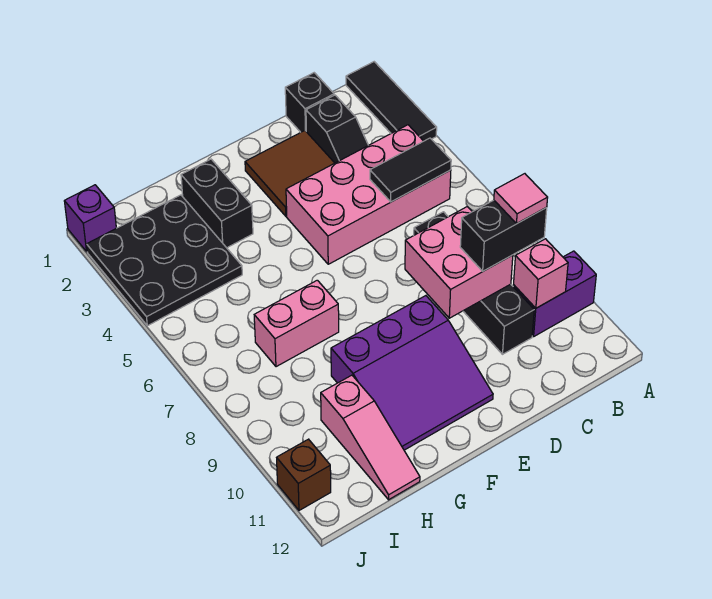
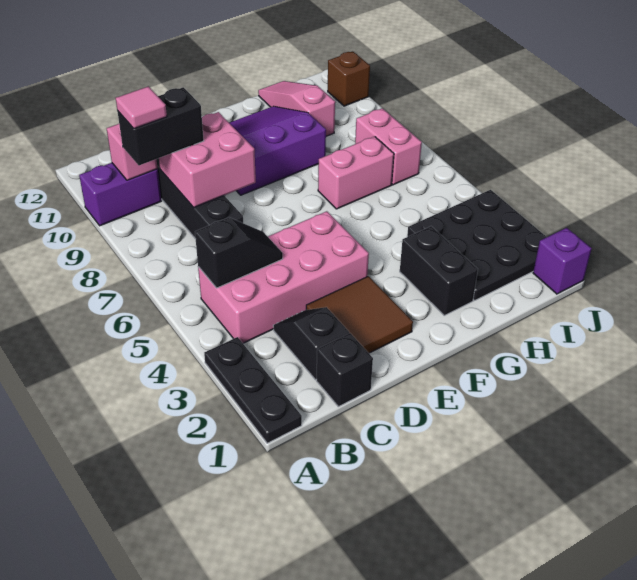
black 1x3 tile [346,62,437,141] -> black 1x3 plate [204,337,302,443]
black 1x2 tile [370,138,451,202] -> black 1x2 slope [195,217,283,288]
none -> pink 1x2 brick [355,108,422,185]

